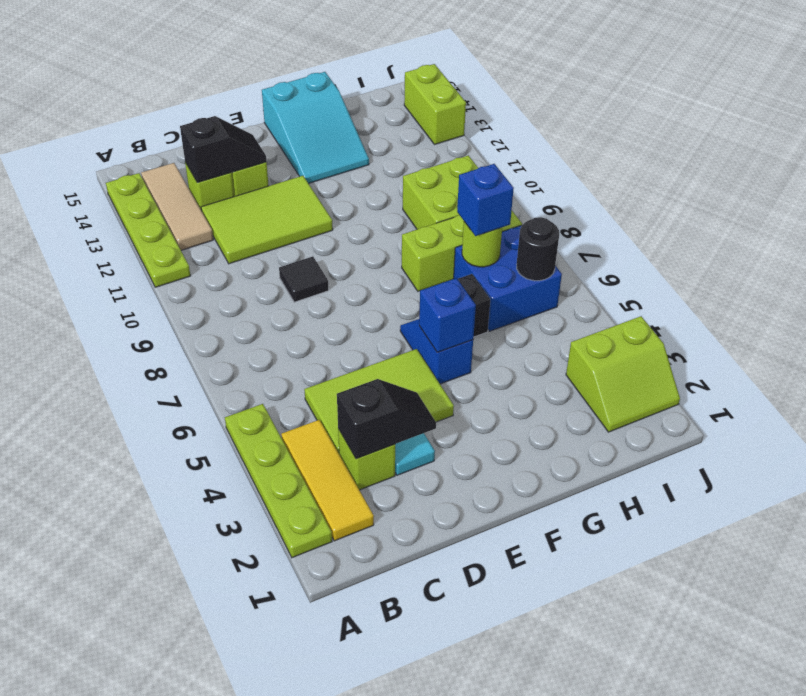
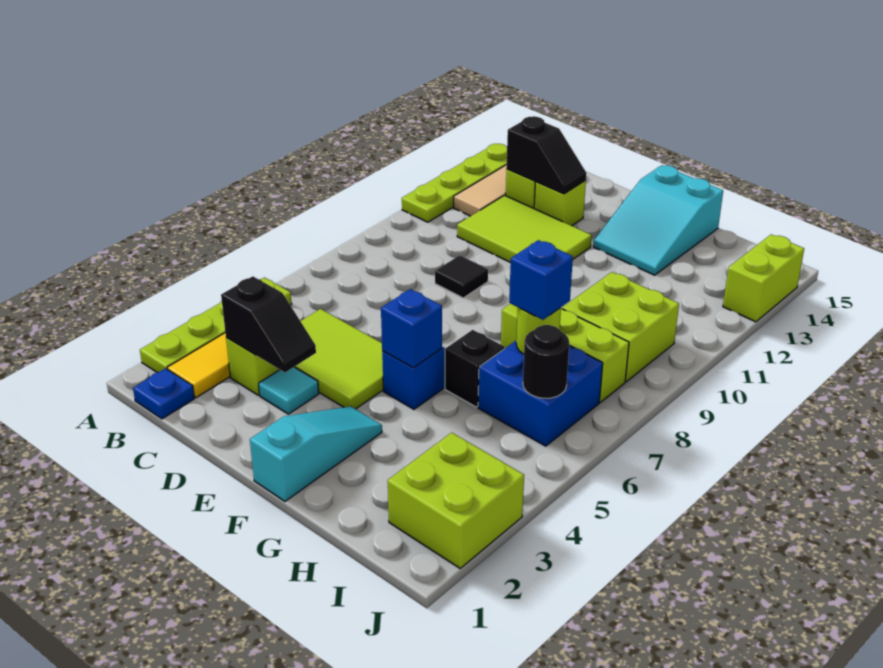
none -> blue 1x1 plate [133,368,195,419]
none -> cyan 1x3 slope [250,407,382,501]
lime 2x2 slope [566,316,680,432] -> lime 2x2 brick [388,432,524,568]

